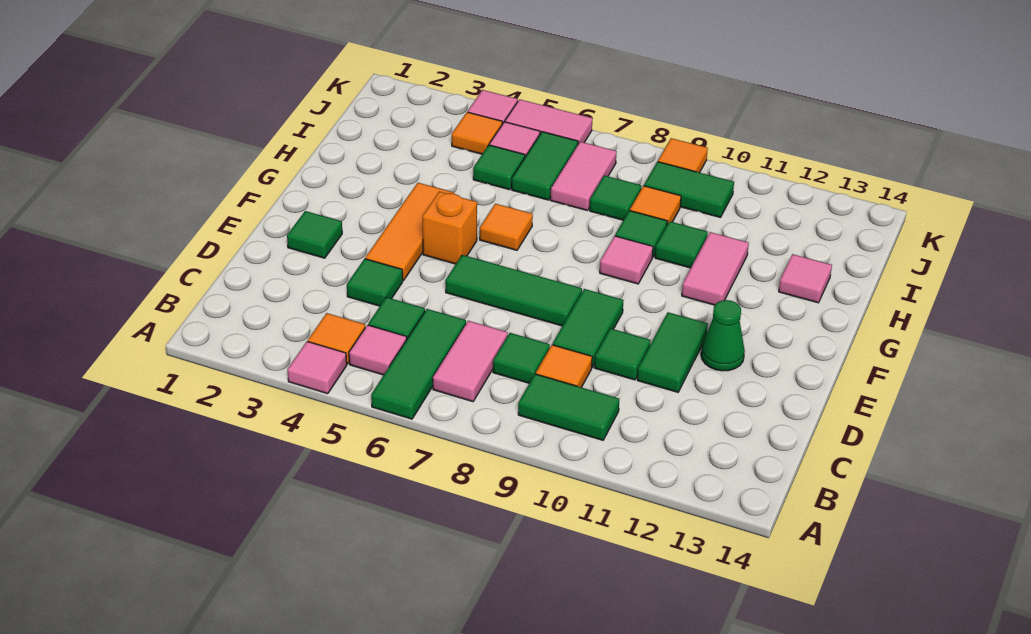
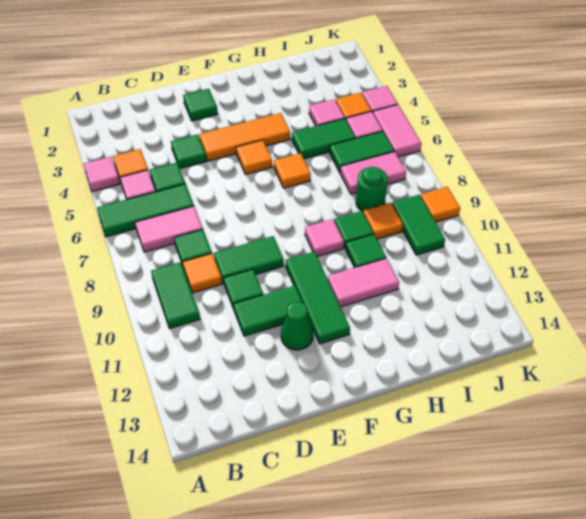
green 1x3 tile [445,255,582,326] -> green 1x3 tile moved to [286,251,350,344]
orange 1x1 brick [422,192,477,264] -> orange 1x1 tile [236,140,272,175]
pink 1x1 tile [779,254,832,303] -> pink 1x1 tile moved to [309,99,345,126]
green 1x1 tile [473,145,525,190] -> green 1x2 tile [292,119,355,159]
green 1x1 tile [590,175,641,220] -> green 1x1 round brick [356,167,388,212]

